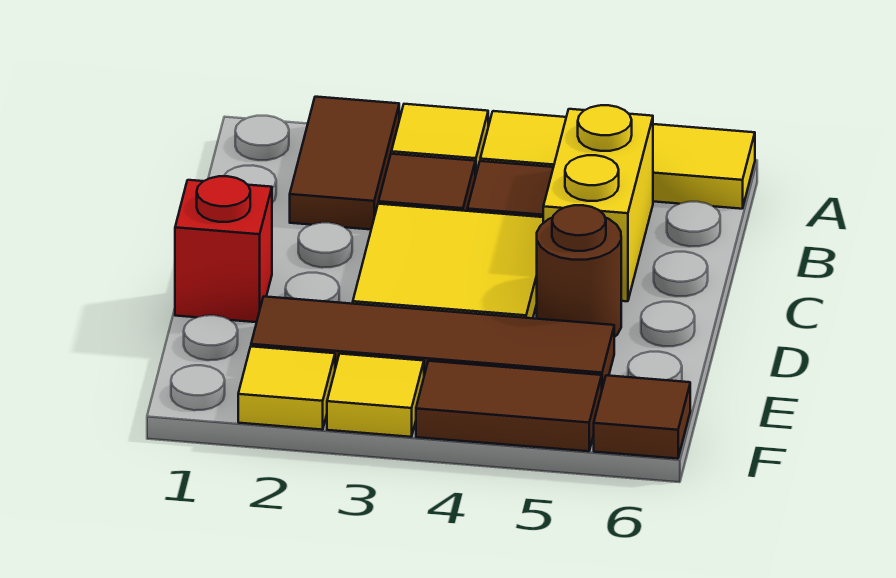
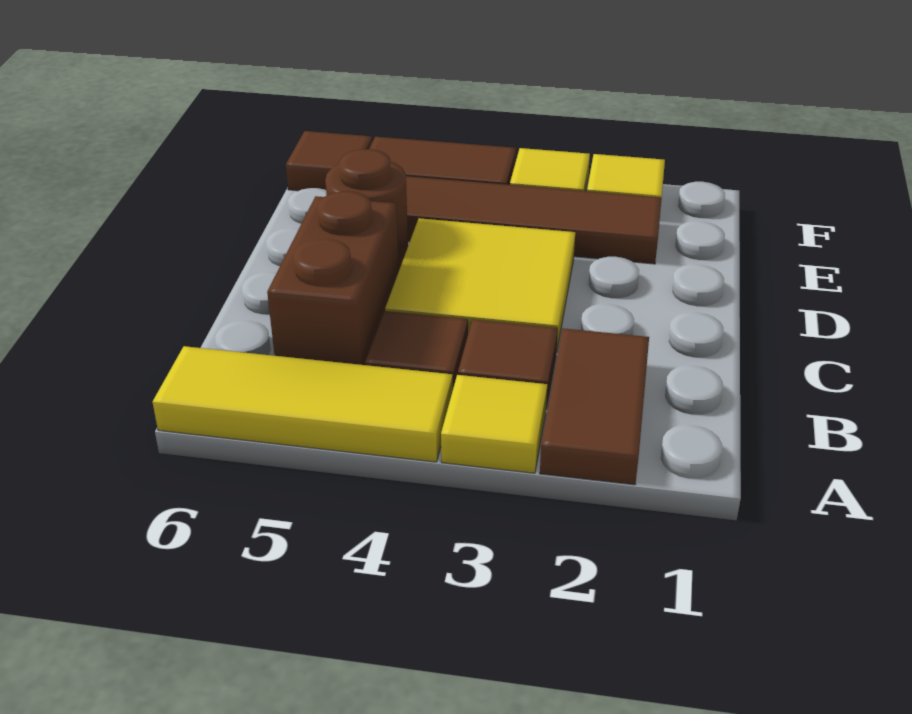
yellow 1x2 brick [543,105,653,301] -> brown 1x2 brick [267,191,399,365]
red 1x1 brick [175,176,272,322] -> none

